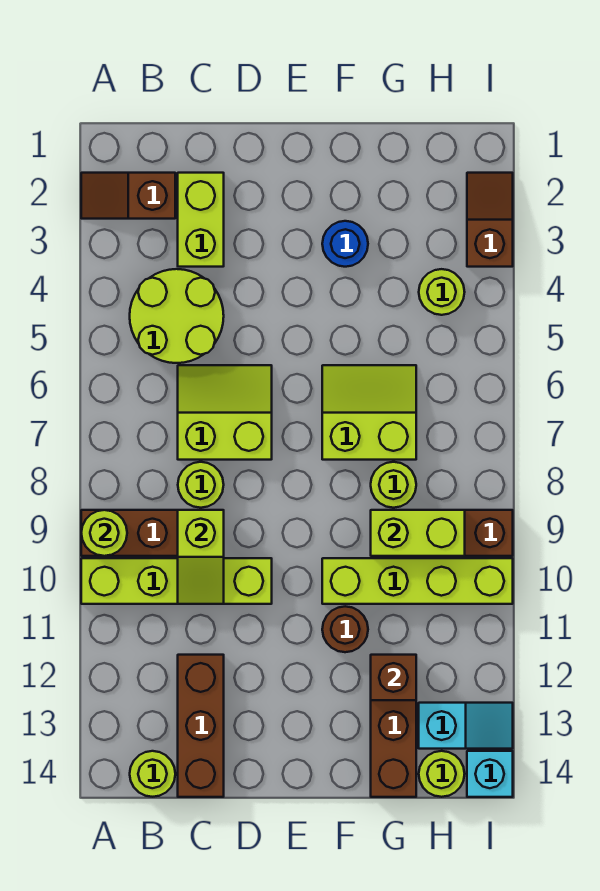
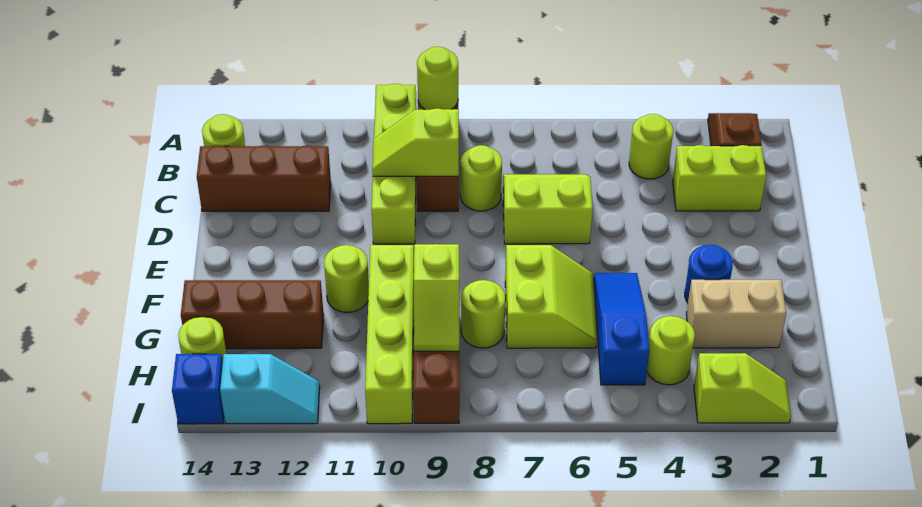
lime 2x2 round brick [130,269,224,363] -> lime 1x1 round brick [629,114,673,179]
lime 2x2 slope [178,365,272,460] -> lime 2x2 slope turned to [503,174,593,244]
none -> blue 1x3 slope [594,273,649,385]
brown 1x1 round brick [322,606,368,652] -> lime 1x1 round brick [324,245,369,313]
none -> tan 1x2 brick [686,280,786,348]
lime 1x2 brick [371,510,465,556] -> lime 1x2 slope [414,244,459,351]
brown 1x1 brick [371,655,416,700] -> none
cyan 1x2 slope [419,703,513,749] -> cyan 1x2 slope turned to [220,354,320,424]
brown 1x2 slope [467,173,513,267] -> lime 1x2 slope [694,353,791,423]
cyan 1x1 brick [467,751,513,797] -> blue 1x1 brick [172,354,224,424]

